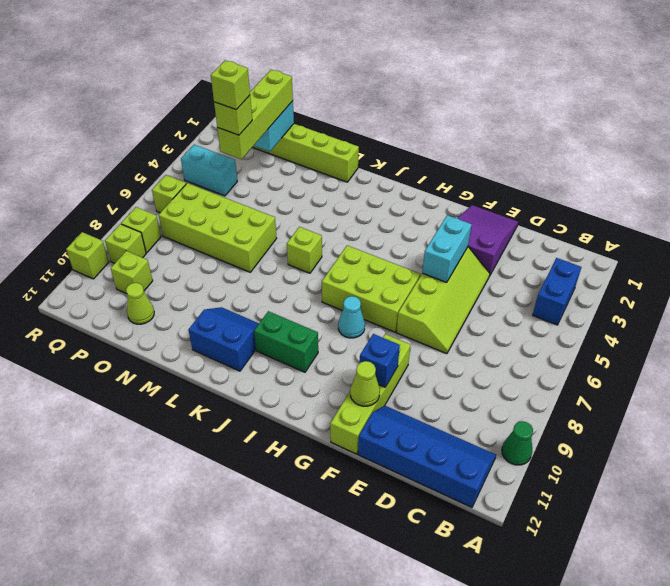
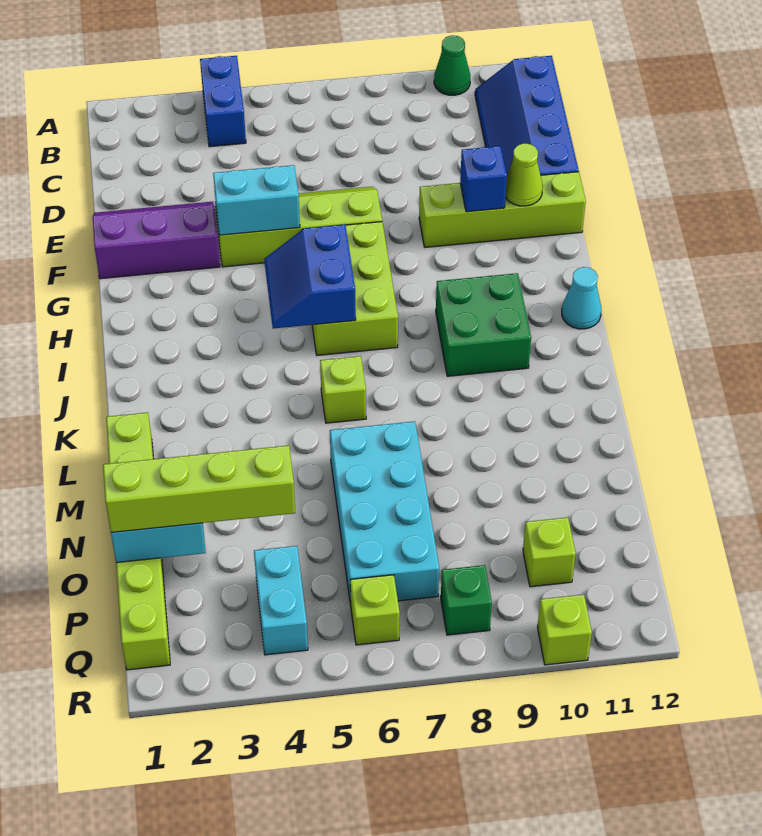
blue 1x2 brick [533,258,581,325] -> blue 1x2 brick turned to [200,56,246,147]
purple 2x3 slope [457,205,518,275] -> purple 2x3 slope turned to [93,202,220,279]
cyan 1x1 cone [338,296,365,338] -> cyan 1x1 cone moved to [562,267,601,329]
green 1x2 brick [254,311,318,372] -> green 2x2 brick [436,273,531,376]
blue 2x2 slope [189,307,259,371] -> blue 2x2 slope moved to [264,224,356,329]
lime 2x4 brick [159,183,277,272] -> cyan 2x4 brick [330,421,439,605]
lime 1x1 brick [214,95,252,135] -> none
lime 1x1 brick [211,60,250,110] -> none
lime 1x1 cone [126,283,154,324] -> none
lime 1x1 brick [121,207,161,253] -> green 1x1 brick [441,565,492,635]
lime 1x1 brick [105,224,146,263] -> none

